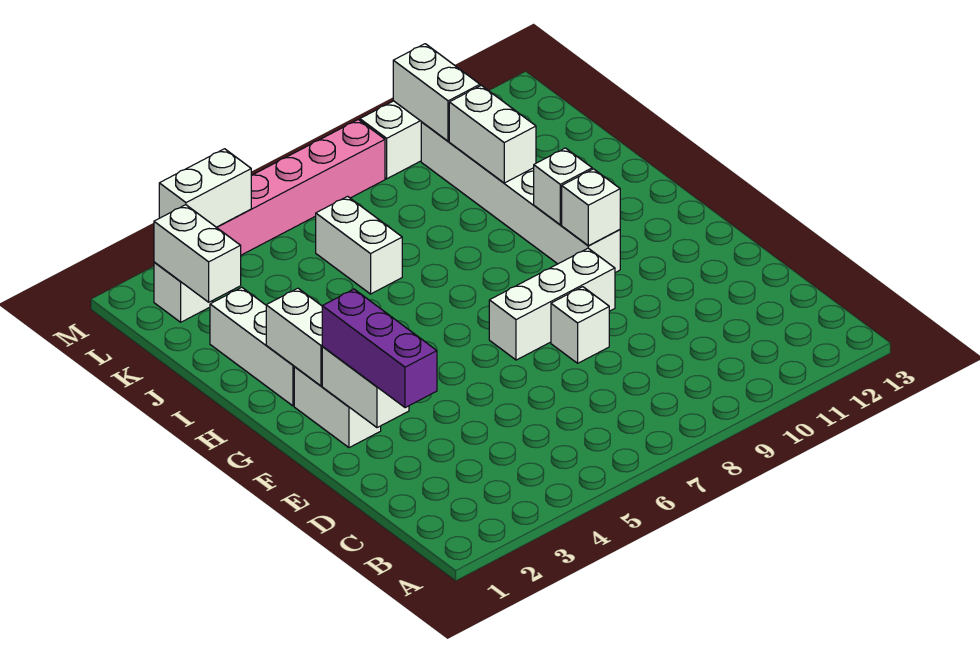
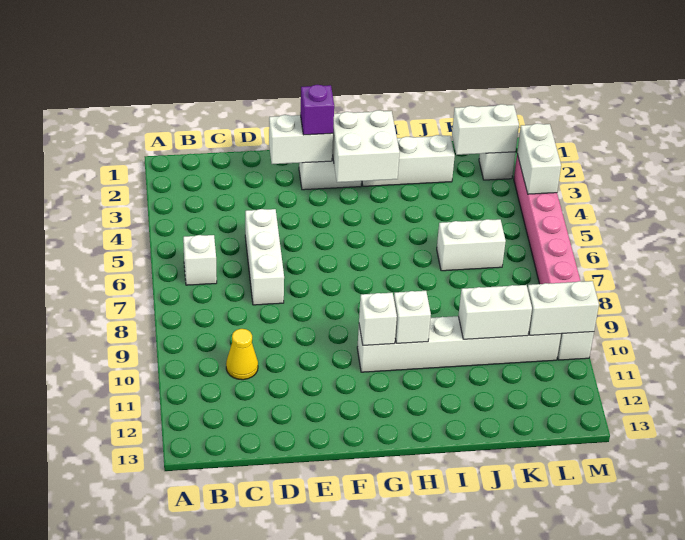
none -> yellow 1x1 cone [226,329,258,380]
purple 1x3 brick [322,289,437,408] -> purple 1x1 brick [300,85,334,135]
white 1x1 brick [551,287,609,363] -> white 1x1 brick moved to [183,235,217,285]
white 1x3 brick [489,248,615,360] -> white 1x3 brick moved to [245,209,284,305]
white 1x2 brick [266,288,322,386] -> white 2x2 brick [332,110,400,182]

